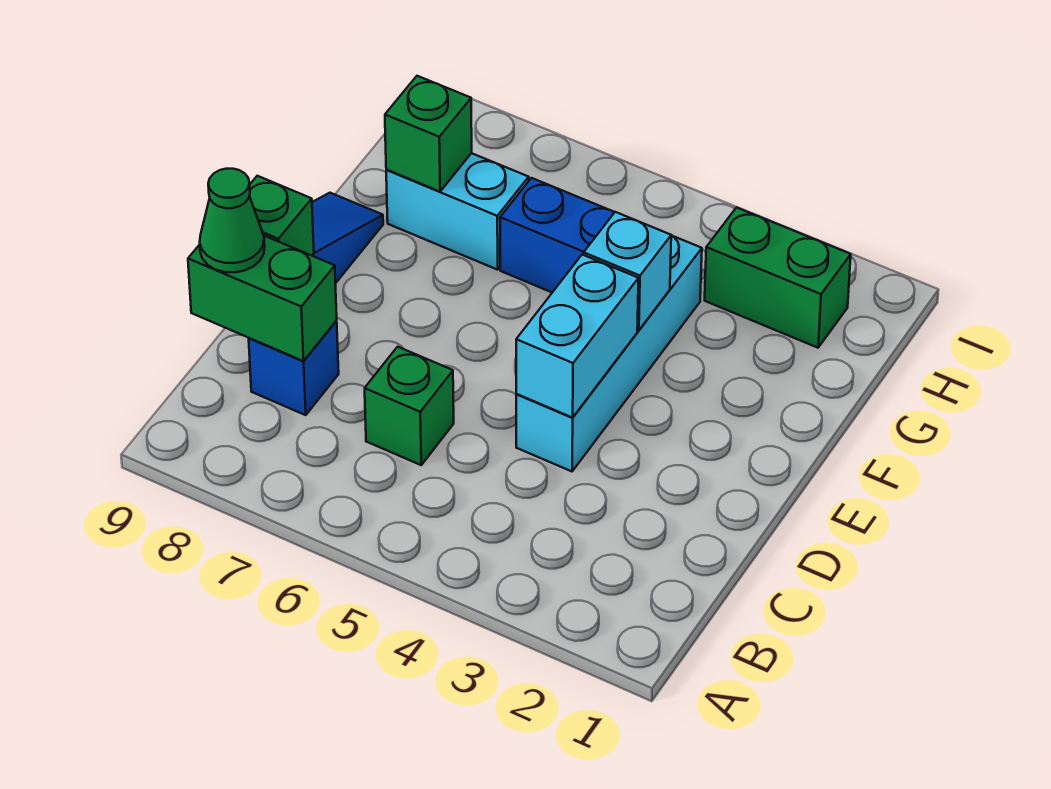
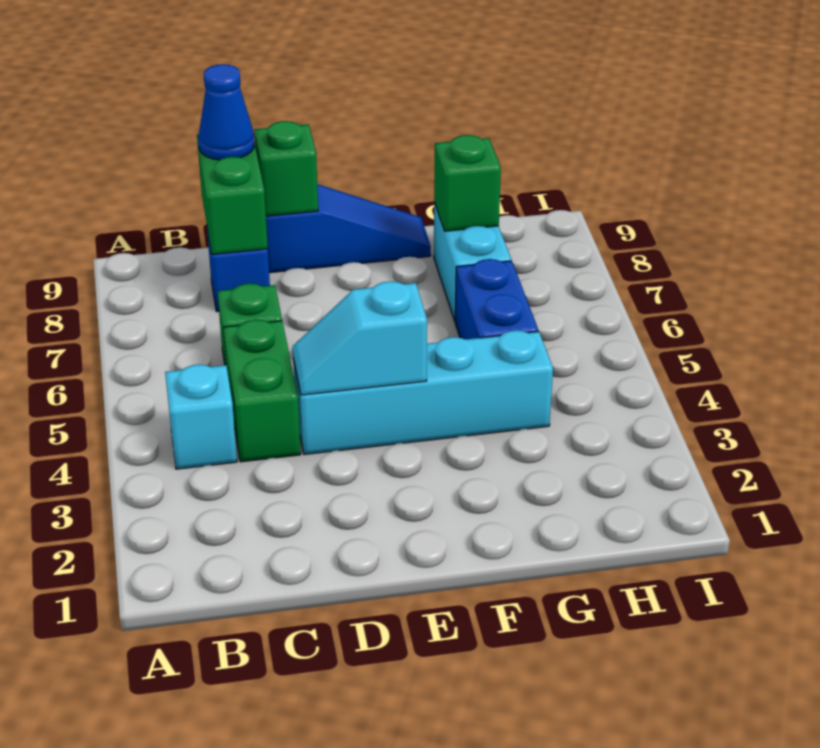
green 1x1 cone [200,169,265,272] -> blue 1x1 cone [198,64,255,160]
cyan 1x2 brick [516,255,638,418] -> cyan 1x2 slope [293,281,427,395]
cyan 1x1 brick [584,212,671,330] -> cyan 1x1 brick moved to [165,365,237,469]
green 1x2 brick [705,208,851,348] -> green 1x2 brick moved to [223,320,301,462]

